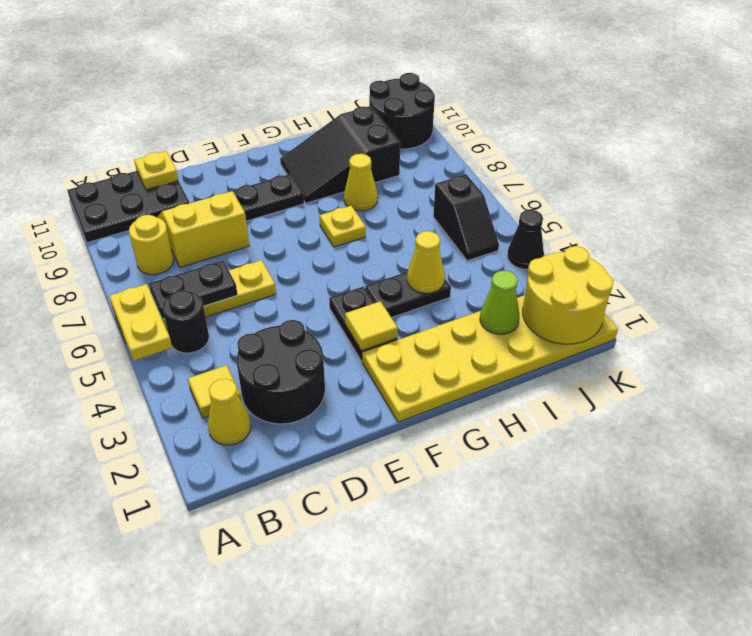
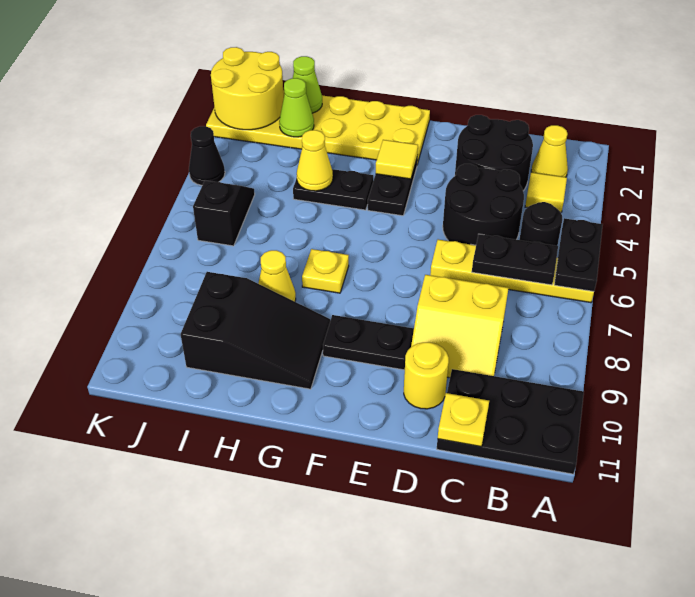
yellow 1x2 plate [109,284,172,361] -> black 1x2 plate [554,218,603,292]
yellow 1x1 round brick [129,215,173,275] -> yellow 1x1 round brick moved to [404,342,449,409]
none -> lime 1x1 cone [293,56,322,113]
black 2x2 round brick [369,73,435,149] -> black 2x2 round brick moved to [443,164,524,245]

